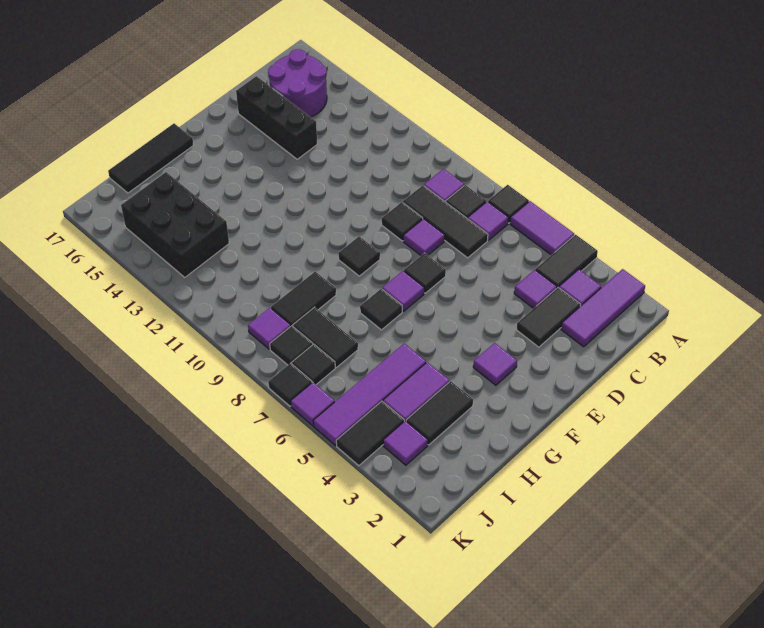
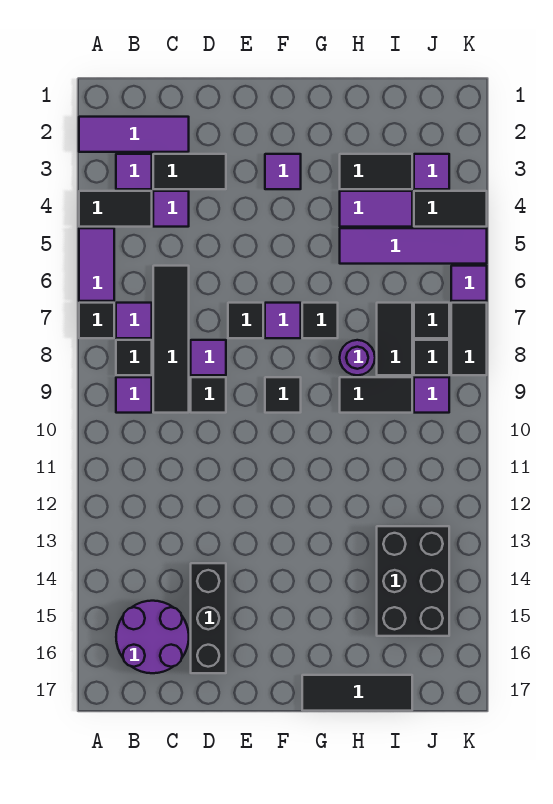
black 1x3 tile [403,186,488,258] -> black 1x4 tile [153,266,189,413]
none -> purple 1x1 round brick [340,340,375,375]
black 1x1 tile [268,363,312,406] -> black 1x2 tile [451,303,487,375]

